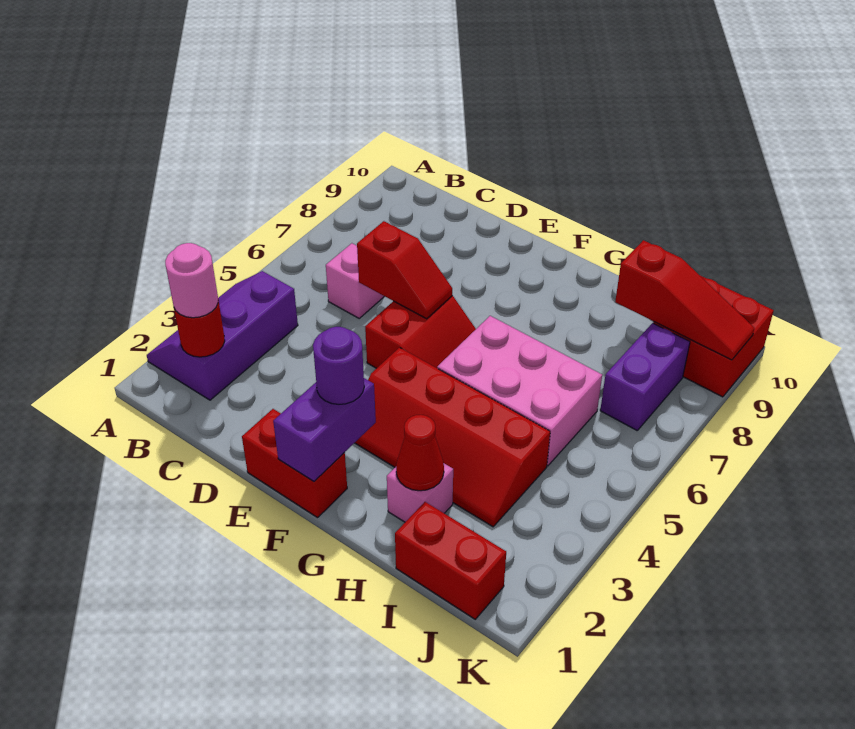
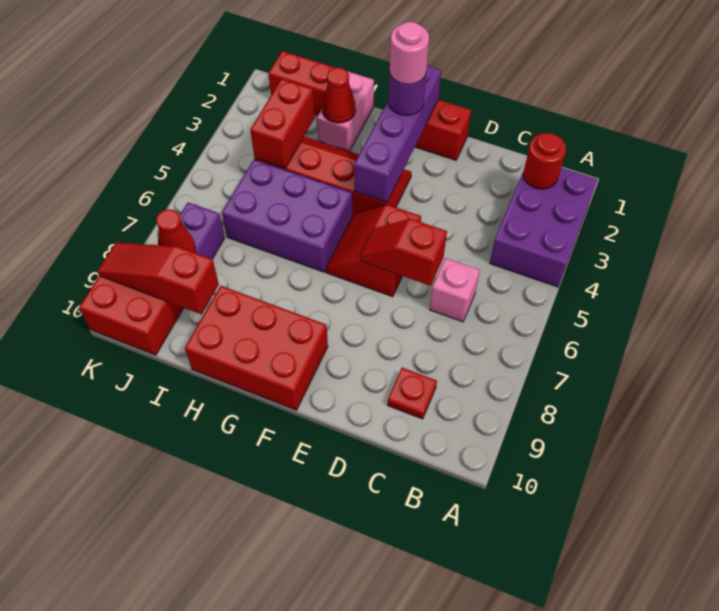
purple 2x3 slope [147,271,298,400] -> purple 2x3 brick [490,168,597,287]
pink 1x1 round brick [165,243,218,318] -> pink 1x1 round brick moved to [390,22,429,84]
none -> red 1x1 plate [387,368,437,419]
purple 1x2 brick [273,378,376,481] -> purple 1x4 brick [354,66,441,202]
none -> red 2x3 brick [185,286,328,410]
pink 2x3 brick [437,316,602,466] -> purple 2x3 brick [222,159,352,272]
pink 1x1 brick [387,464,453,522] -> pink 1x2 brick [317,71,374,151]
none -> red 1x2 brick [250,79,315,168]
none -> red 1x1 cone [156,209,195,253]

